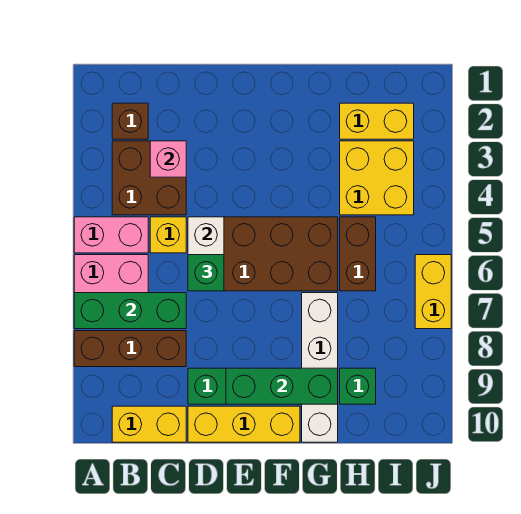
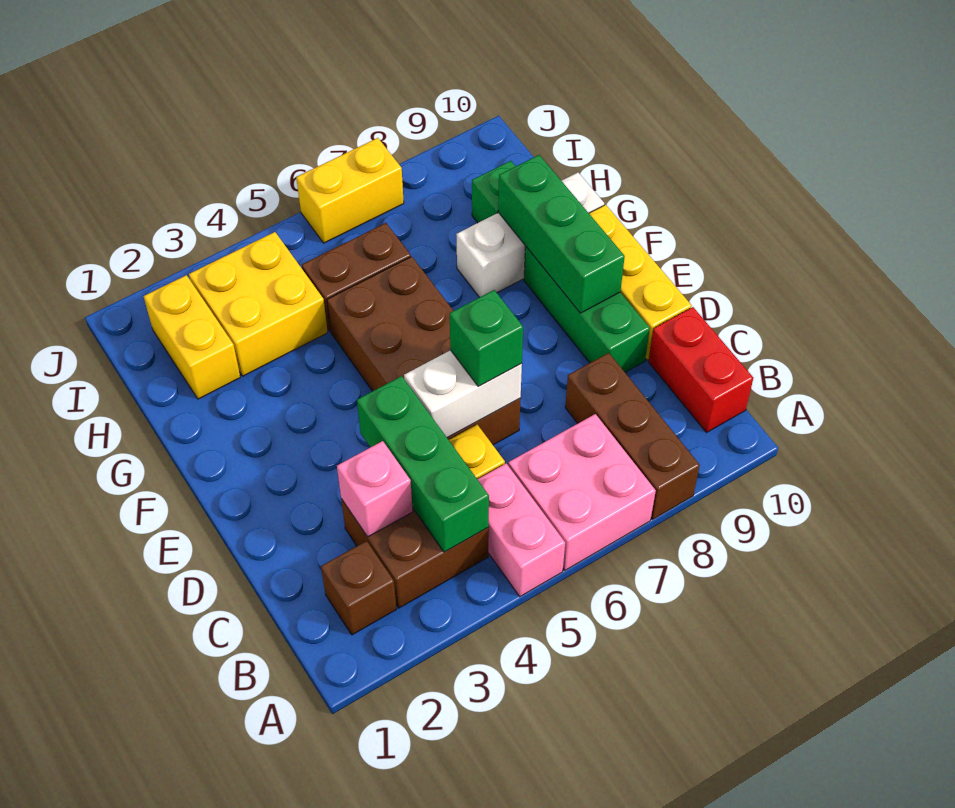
green 1x3 brick [74,293,186,329] -> green 1x3 brick moved to [357,376,489,552]
yellow 1x2 brick [112,406,186,442] -> red 1x2 brick [648,307,753,432]
white 1x4 brick [302,293,338,442] -> white 1x3 brick [456,173,604,297]

